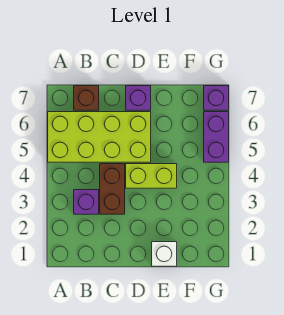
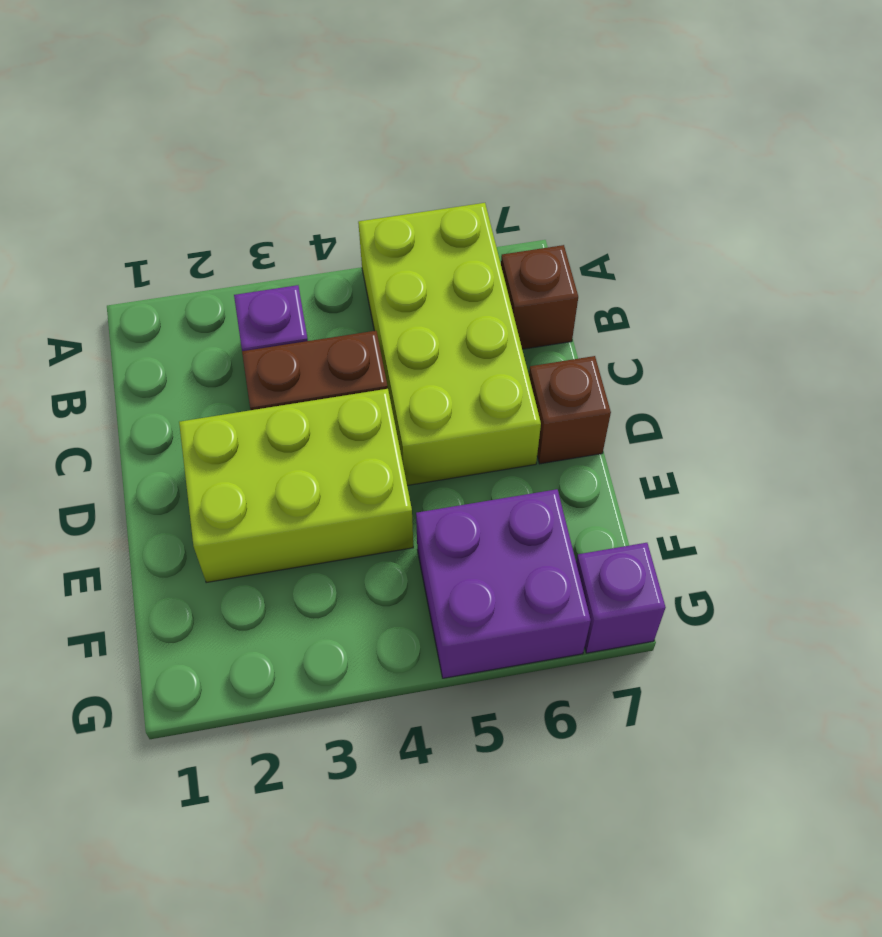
lime 1x2 brick [126,164,177,188] -> lime 2x3 brick [179,389,413,583]
purple 1x1 brick [126,86,151,110] -> brown 1x1 brick [529,356,611,464]
white 1x1 brick [152,242,177,266] -> none
purple 1x2 brick [204,112,229,162] -> purple 2x2 brick [416,489,591,678]

